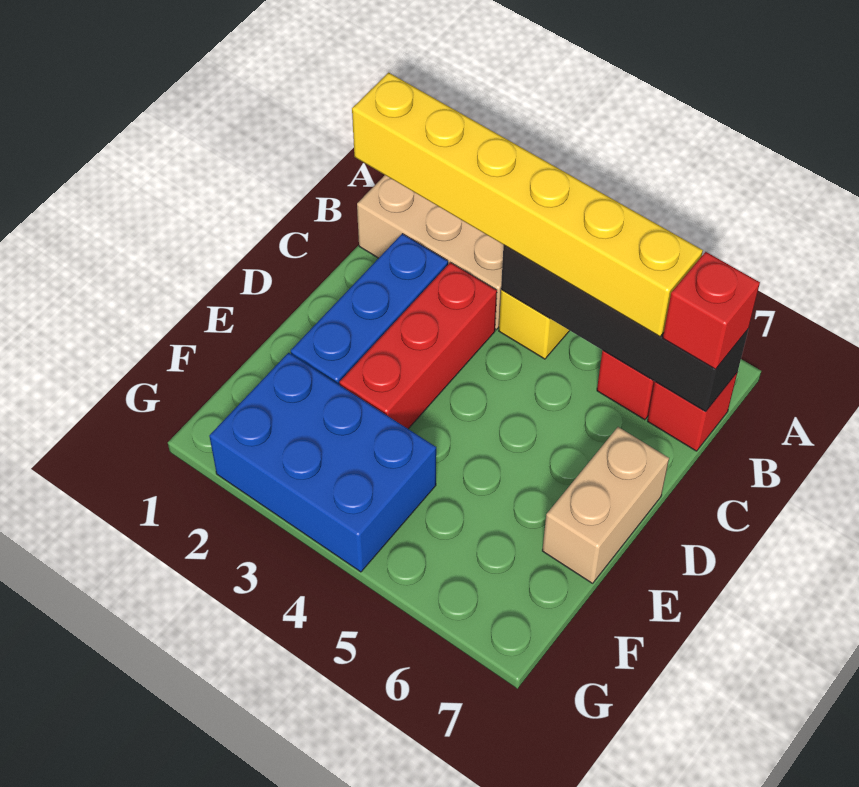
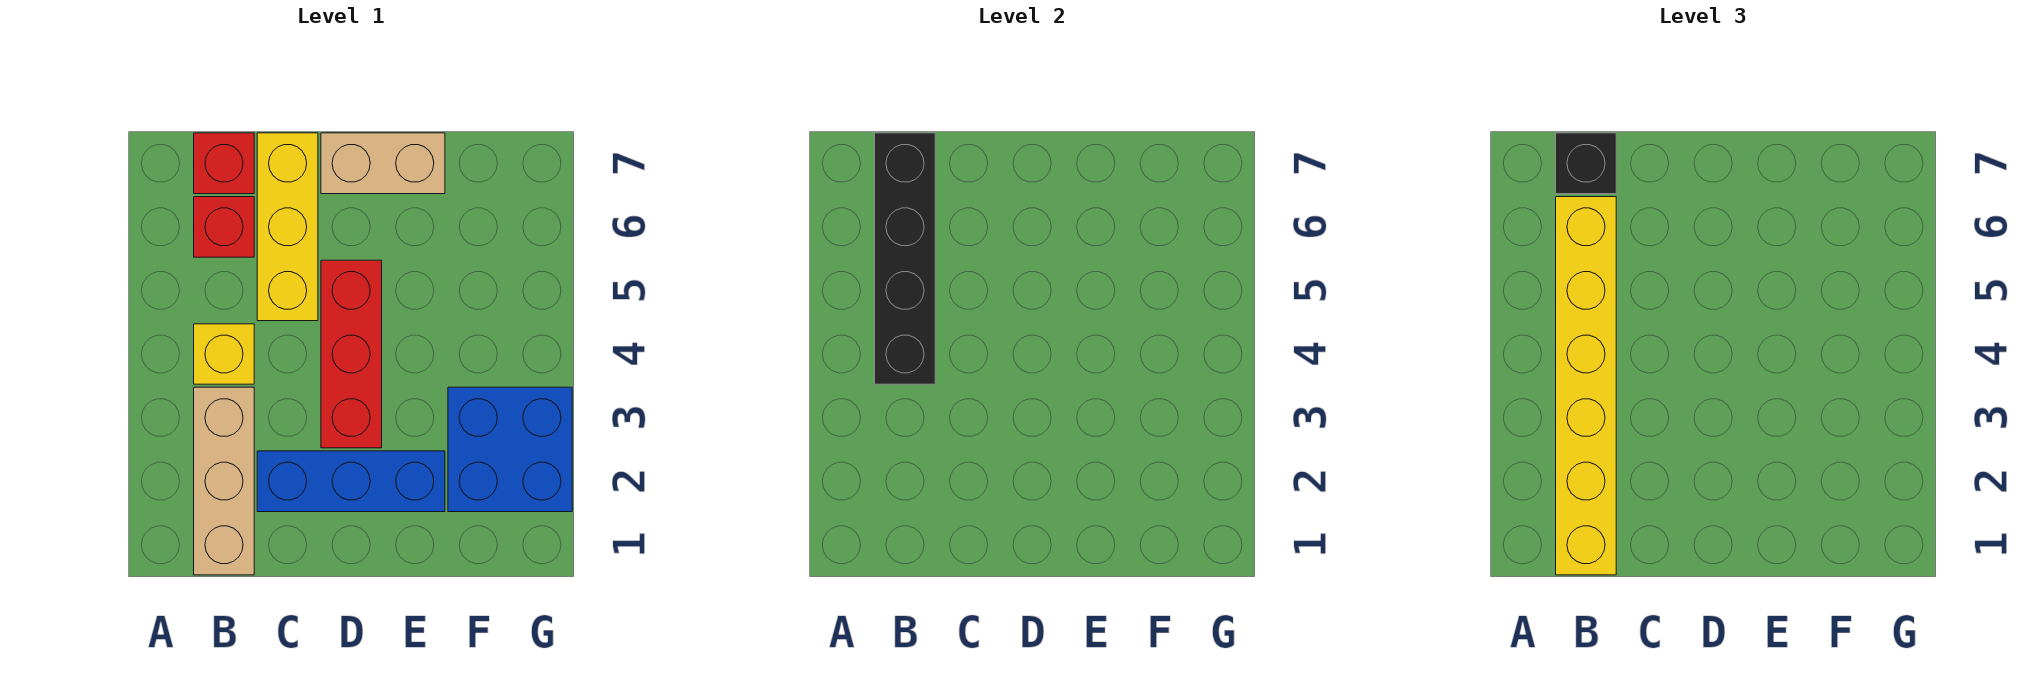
red 1x1 brick [663,252,760,369] -> black 1x1 brick [1556,133,1616,194]
red 1x3 brick [339,263,497,429] -> red 1x3 brick turned to [321,260,382,448]
none -> yellow 1x3 brick [257,133,318,321]
blue 2x3 brick [209,353,436,572] -> blue 2x2 brick [448,387,572,512]

